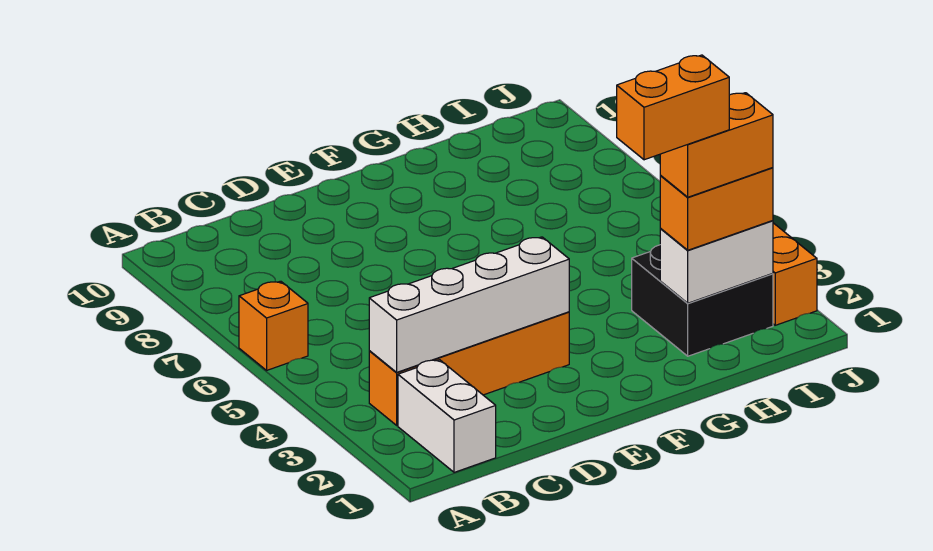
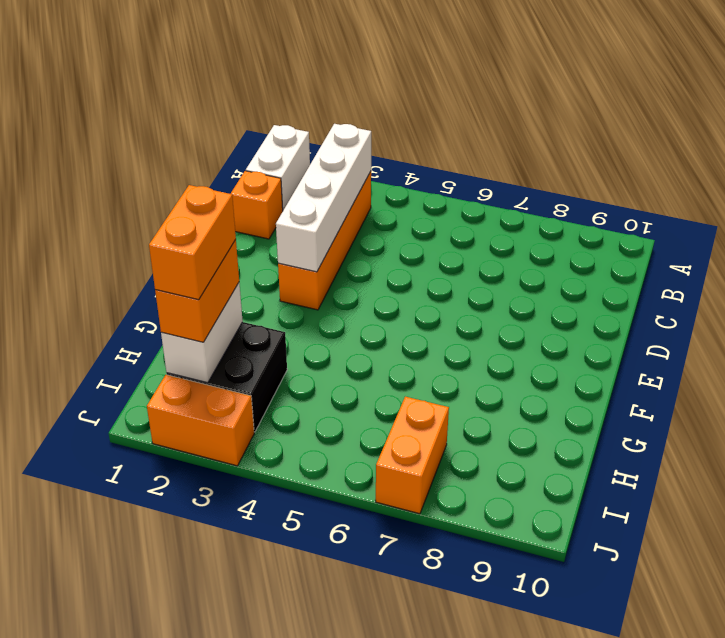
orange 1x1 brick [239,281,308,370] -> orange 1x1 brick moved to [231,171,283,239]
white 1x2 brick [398,360,496,472] -> white 1x2 brick turned to [246,125,310,210]
orange 1x2 brick [617,55,729,160] -> orange 1x2 brick moved to [376,397,449,514]

